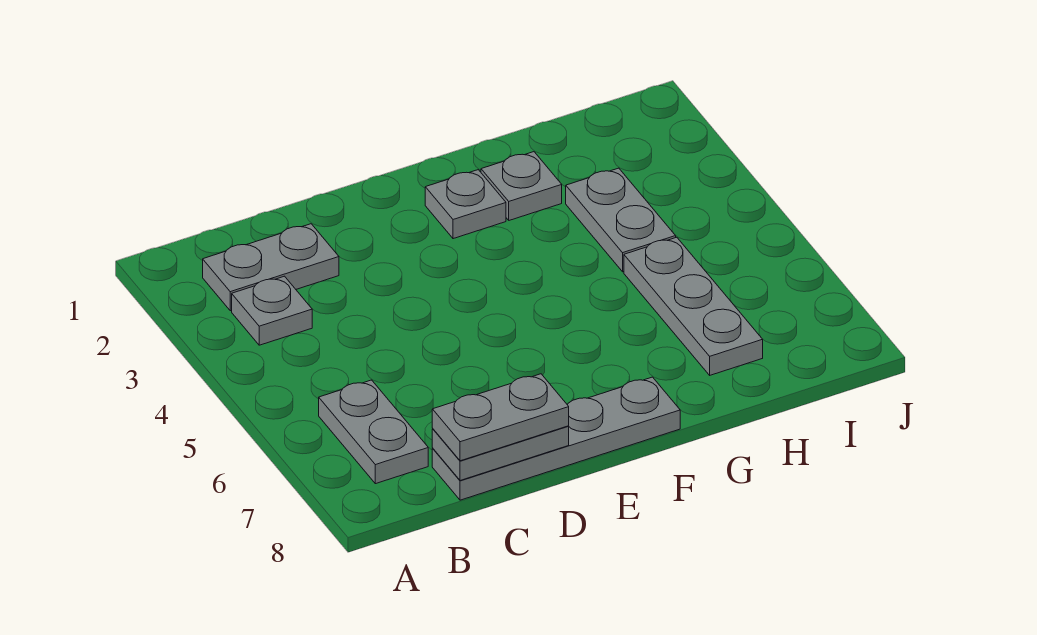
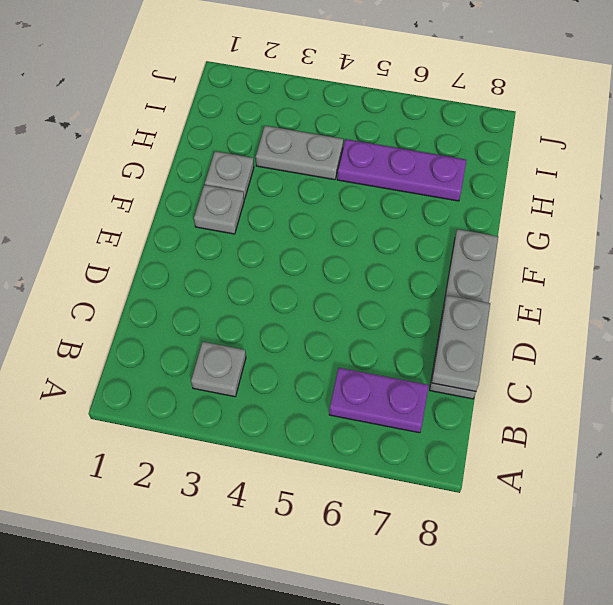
grey 1x2 plate [203,224,339,311] -> none
grey 1x2 plate [319,380,428,484] -> purple 1x2 plate [329,368,429,433]
grey 1x2 plate [432,374,569,461] -> none
grey 1x3 plate [624,237,763,375] -> purple 1x3 plate [337,139,466,201]

